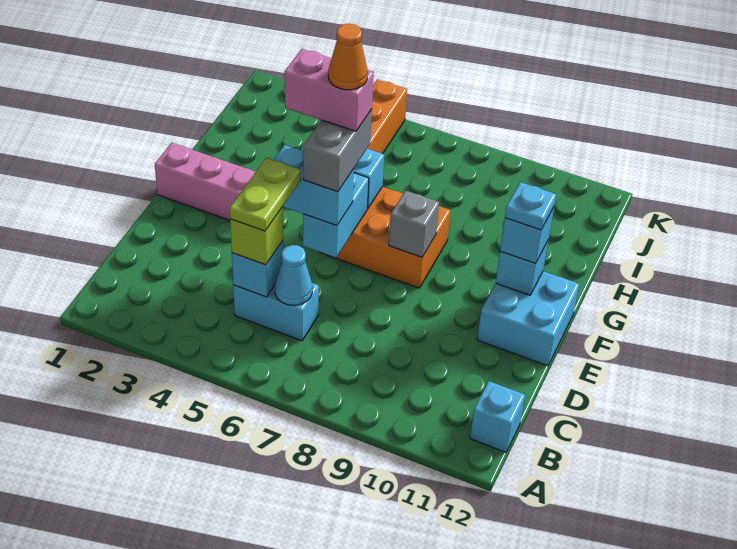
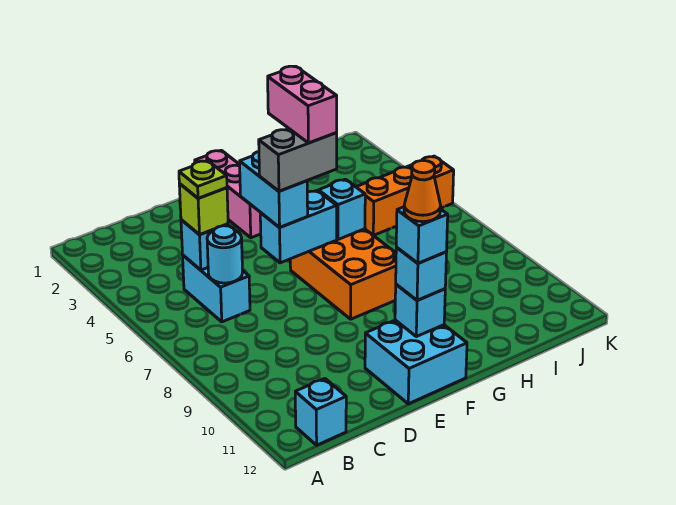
lime 1x2 plate [230,158,301,231] -> lime 1x1 plate [179,161,227,198]
cyan 1x1 cone [275,245,312,305] -> cyan 1x1 round brick [207,226,243,283]
orange 1x1 cone [328,24,368,90] -> orange 1x1 cone moved to [404,160,441,222]
grey 1x1 brick [389,191,439,257] -> none
cyan 1x1 plate [505,182,556,230] -> cyan 1x1 brick [396,207,448,263]

